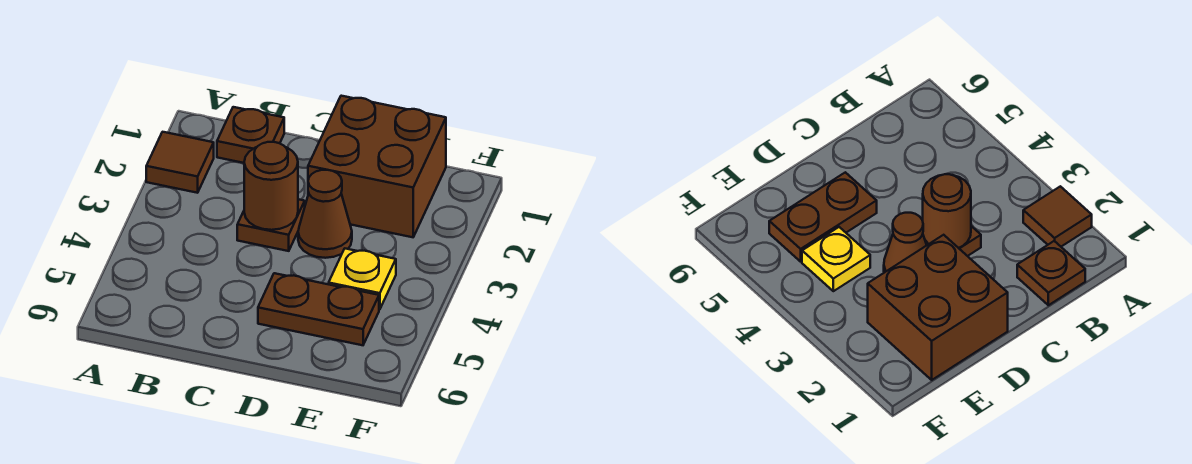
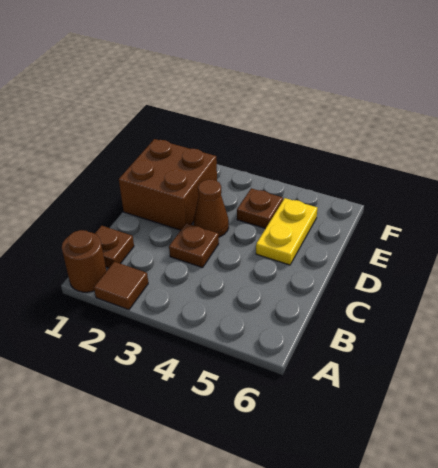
brown 1x1 round brick [244,142,298,230] -> brown 1x1 round brick moved to [62,230,106,292]
brown 1x2 plate [258,273,379,345] -> yellow 1x2 plate [256,198,317,265]
yellow 1x1 plate [329,249,396,309] -> brown 1x1 plate [237,188,283,229]

